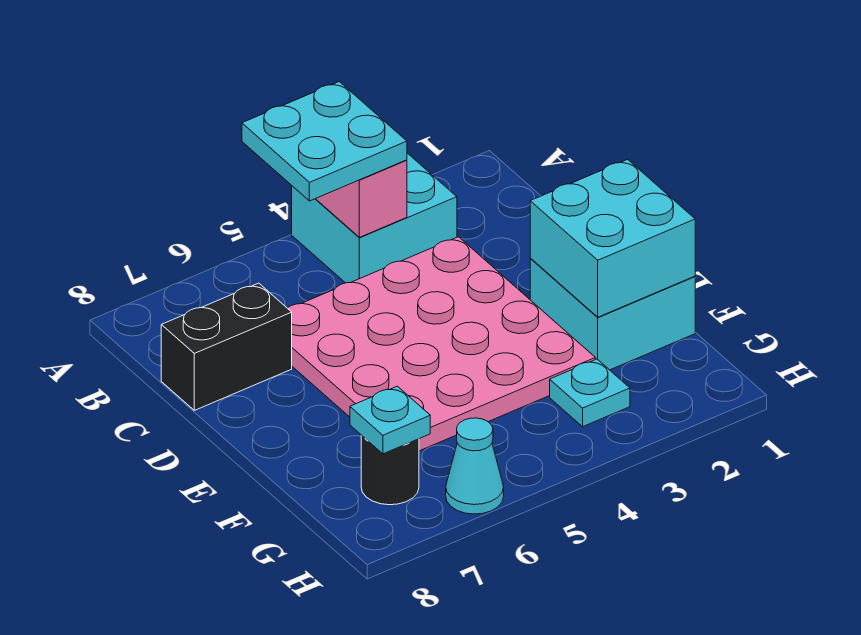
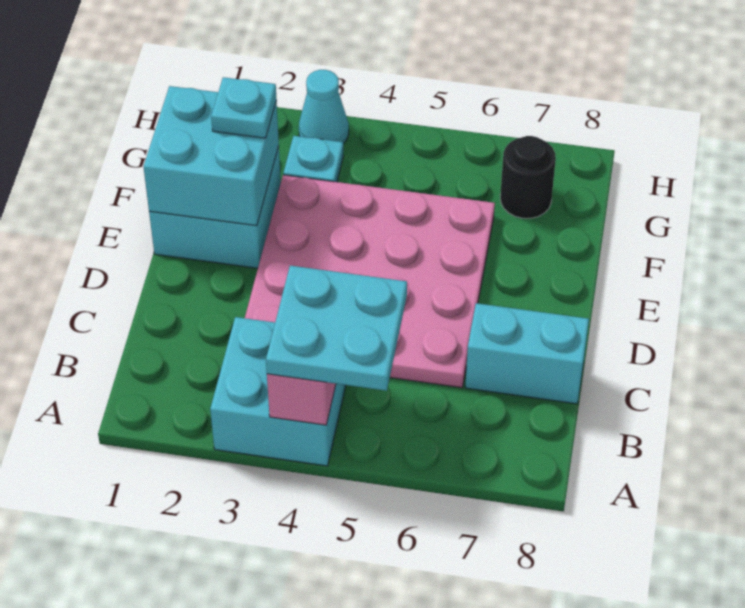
black 1x2 brick [161,283,292,410] -> cyan 1x2 brick [465,303,589,404]
cyan 1x1 plate [350,386,430,454] -> cyan 1x1 plate moved to [211,77,276,138]
cyan 1x1 cone [446,418,504,514] -> cyan 1x1 cone moved to [299,70,349,144]

